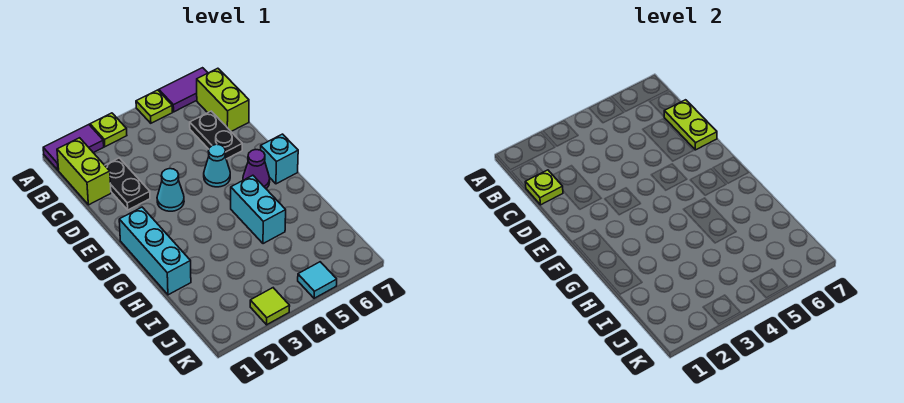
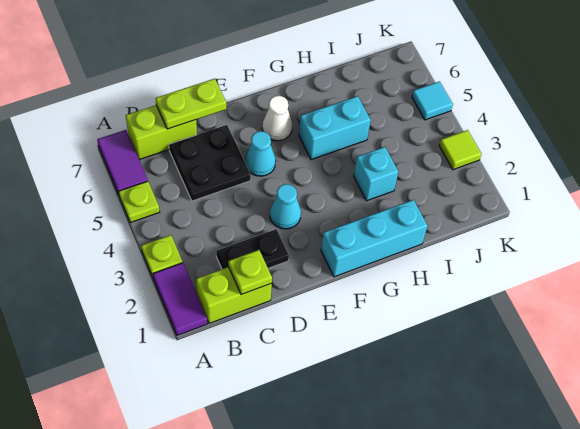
black 1x2 plate [190,111,242,159] -> black 2x2 plate [169,125,251,201]
purple 1x1 cone [243,150,270,189] -> white 1x1 cone [262,96,292,141]
cyan 1x1 brick [261,134,298,184] -> cyan 1x1 brick moved to [354,147,398,201]

